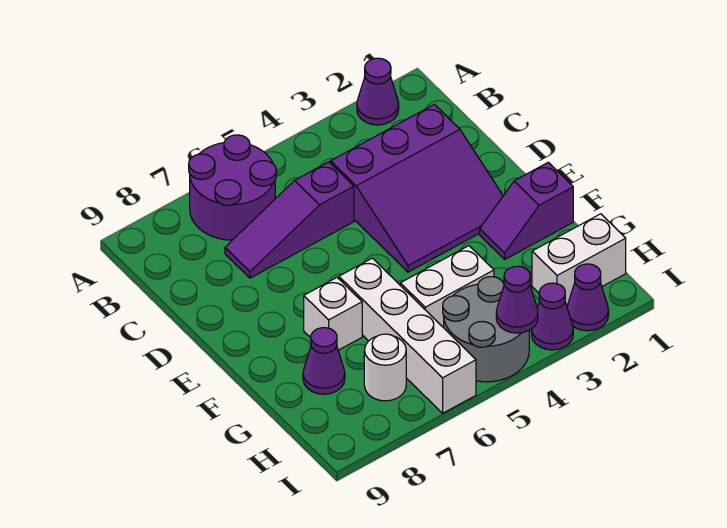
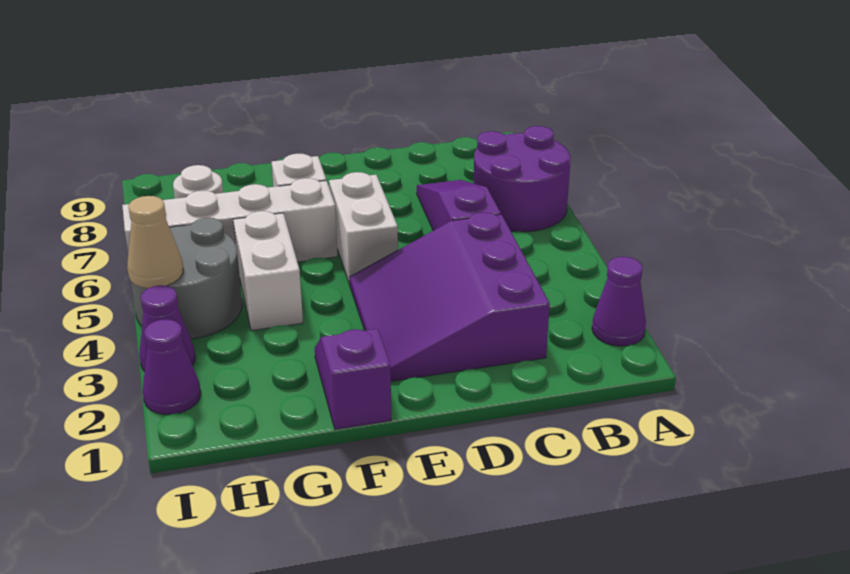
purple 1x1 cone [303,328,345,394] -> none
white 1x2 brick [532,214,626,306] -> white 1x2 brick moved to [329,172,398,285]
purple 1x1 cone [496,266,538,333] -> tan 1x1 cone [127,196,183,288]

